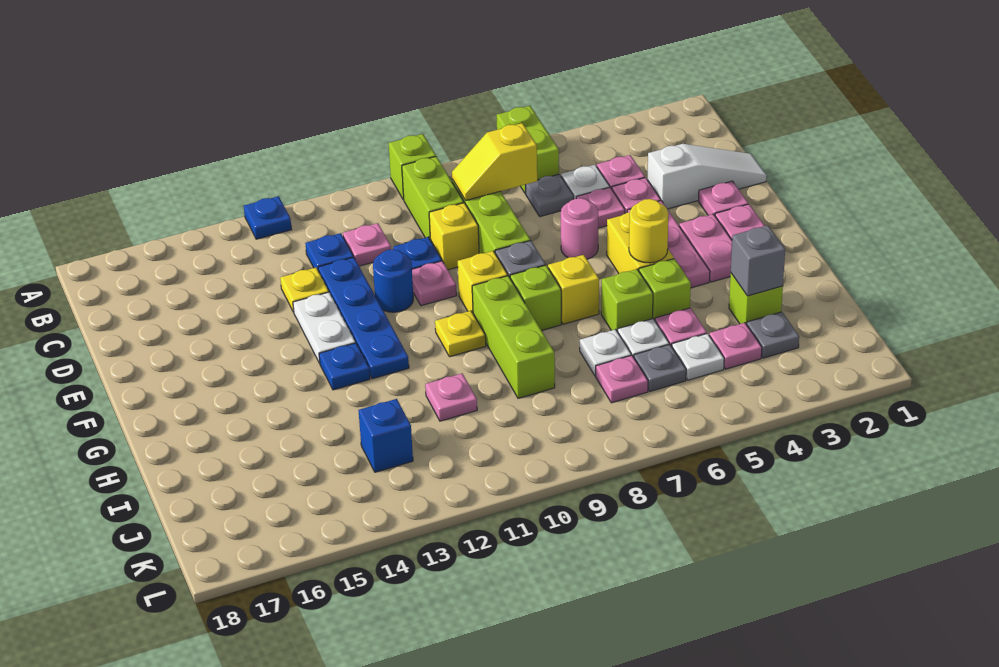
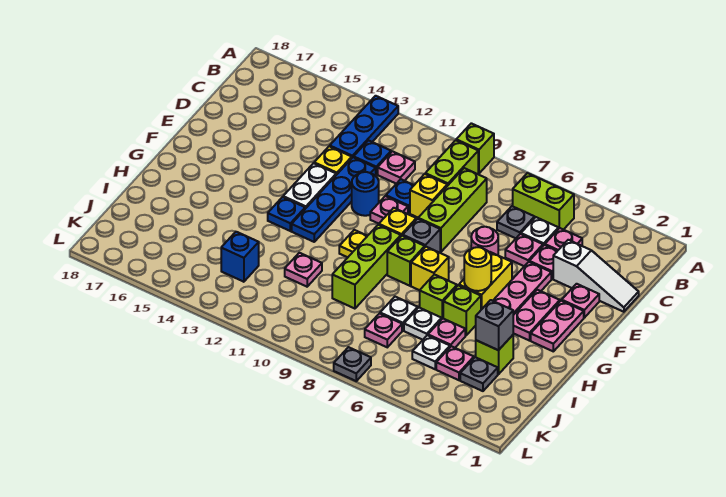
lime 1x2 brick [497,106,559,194] -> lime 1x2 brick turned to [513,173,574,230]
blue 1x1 plate [244,196,292,239] -> blue 1x3 plate [330,96,398,158]
yellow 1x2 slope [452,123,537,200] -> none
grey 1x1 plate [634,344,686,391] -> grey 1x1 plate moved to [334,347,371,381]

